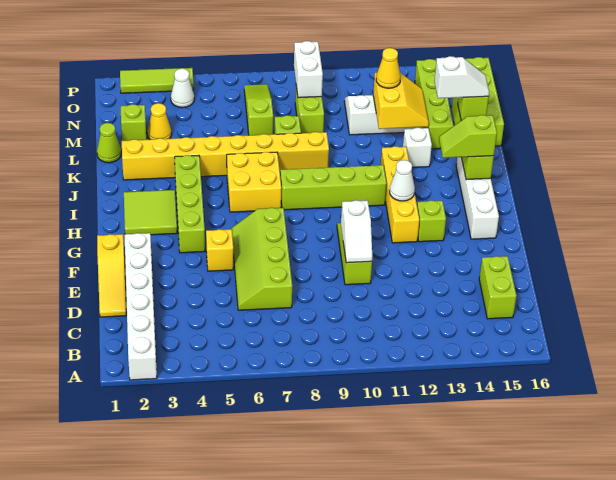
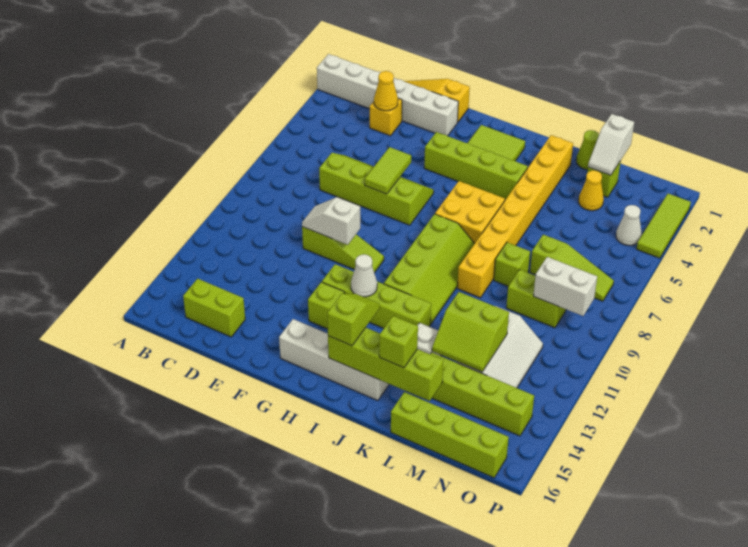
yellow 1x1 brick [206,229,233,271] -> yellow 1x1 brick moved to [370,98,402,136]
none -> lime 1x2 tile [365,147,411,194]
yellow 1x4 brick [381,146,419,243] -> lime 1x4 brick [322,264,431,328]
white 1x2 slope [434,56,489,98] -> white 1x2 slope moved to [588,114,634,175]
yellow 2x2 slope [373,73,429,129] -> lime 2x2 slope [432,292,509,372]
yellow 1x1 cone [376,48,401,88] -> yellow 1x1 cone moved to [374,71,398,111]

